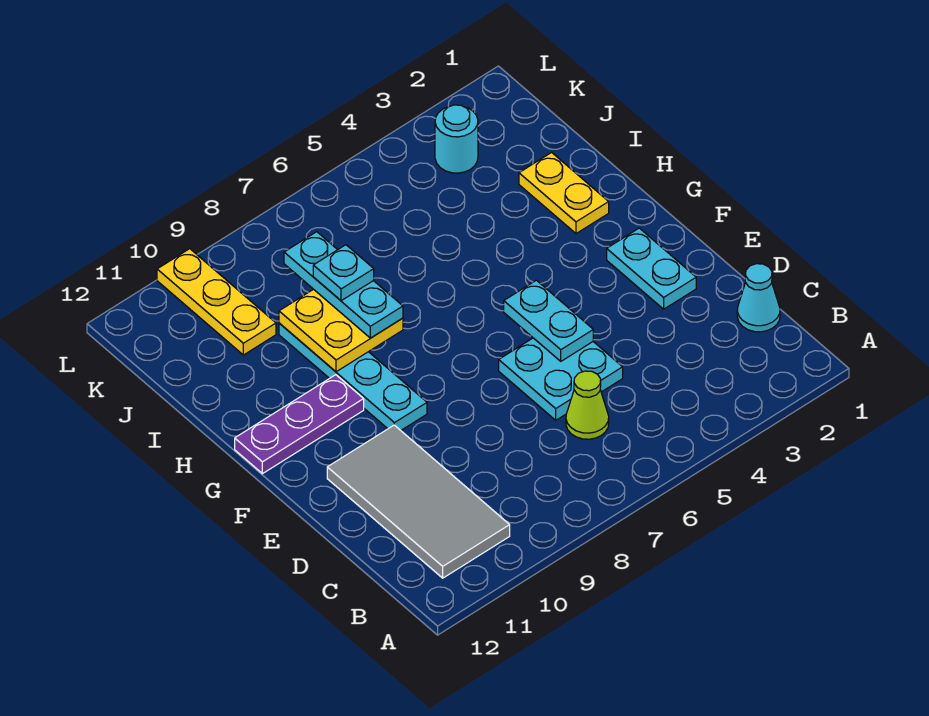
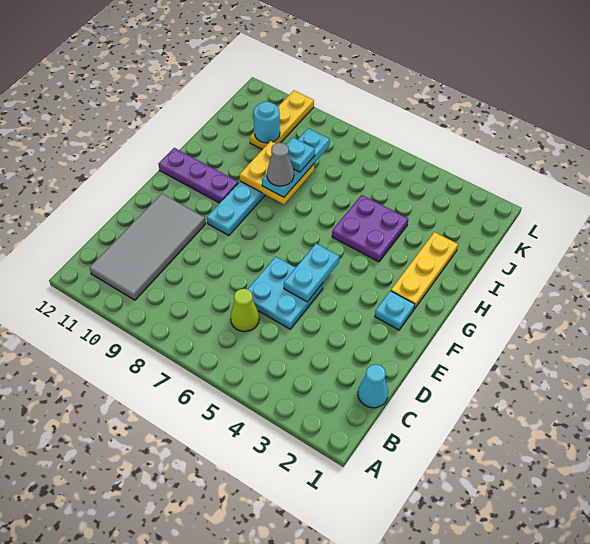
cyan 1x2 plate [607,228,696,309] -> cyan 1x1 plate [375,291,415,330]
yellow 1x2 plate [519,152,609,234] -> yellow 1x3 plate [391,232,458,309]
none -> purple 2x2 plate [332,195,408,262]
none -> grey 1x1 cone [267,143,294,186]
cyan 1x1 round brick [435,105,478,173] -> cyan 1x1 round brick moved to [254,102,280,143]

